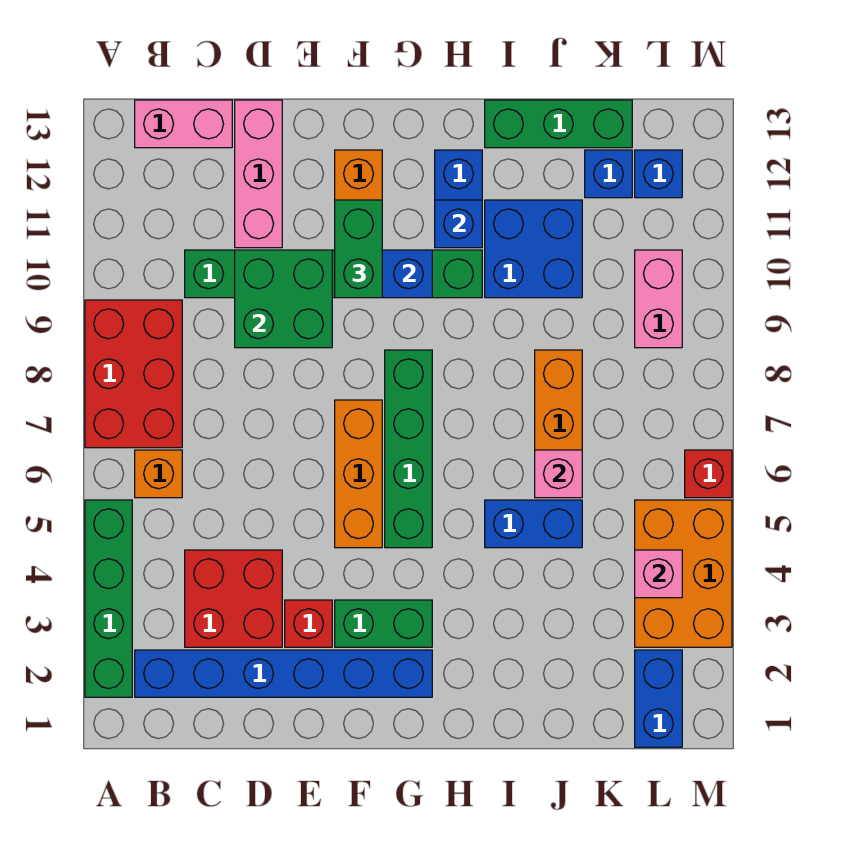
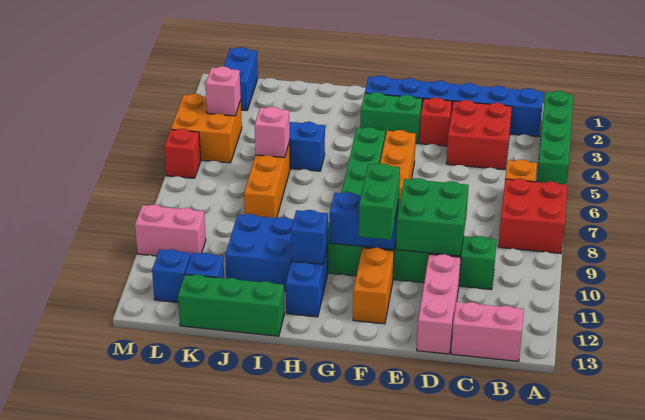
red 2x3 brick [85,300,182,448] -> red 2x2 brick [498,179,567,254]
orange 2x3 brick [635,500,732,647] -> orange 2x2 brick [171,94,242,163]
pink 1x2 brick [635,250,682,348] -> pink 1x2 brick turned to [135,205,206,256]

